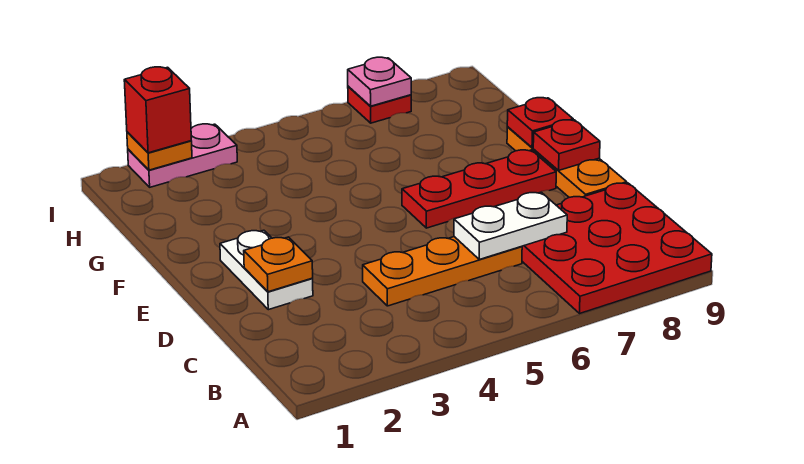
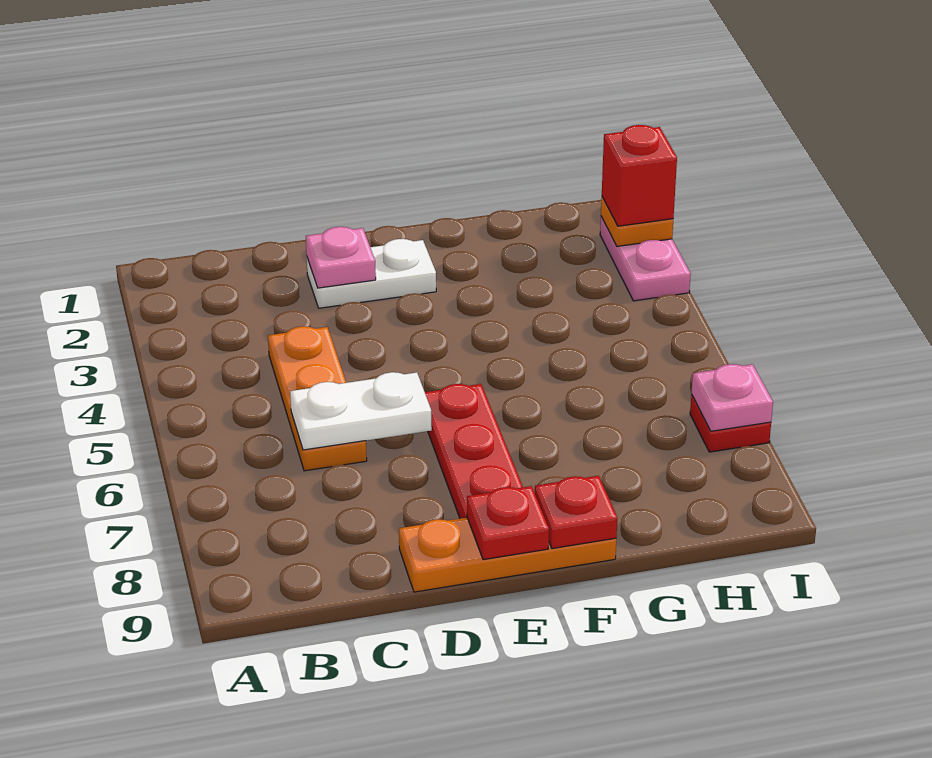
red 3x3 plate [522,183,712,314] -> none
white 1x2 plate [454,192,567,259] -> white 1x2 plate turned to [290,372,432,450]
orange 1x1 plate [244,237,313,292] -> pink 1x1 plate [306,227,376,288]

